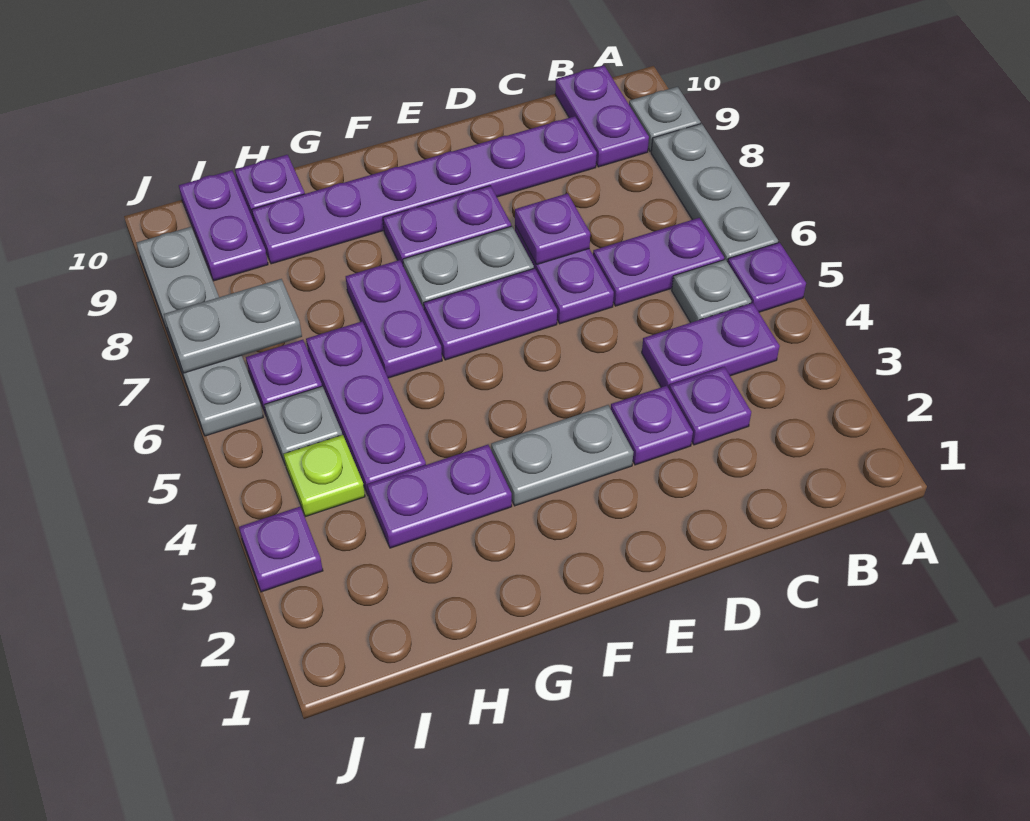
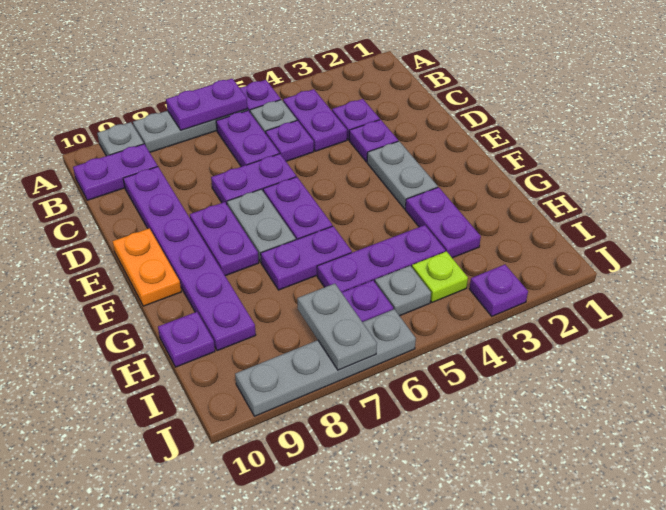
purple 1x1 plate [515,193,590,265] -> purple 1x1 plate moved to [266,120,314,161]
none -> orange 1x2 plate [112,228,181,306]
purple 1x2 plate [179,170,268,281] -> purple 1x2 plate moved to [166,79,248,130]

